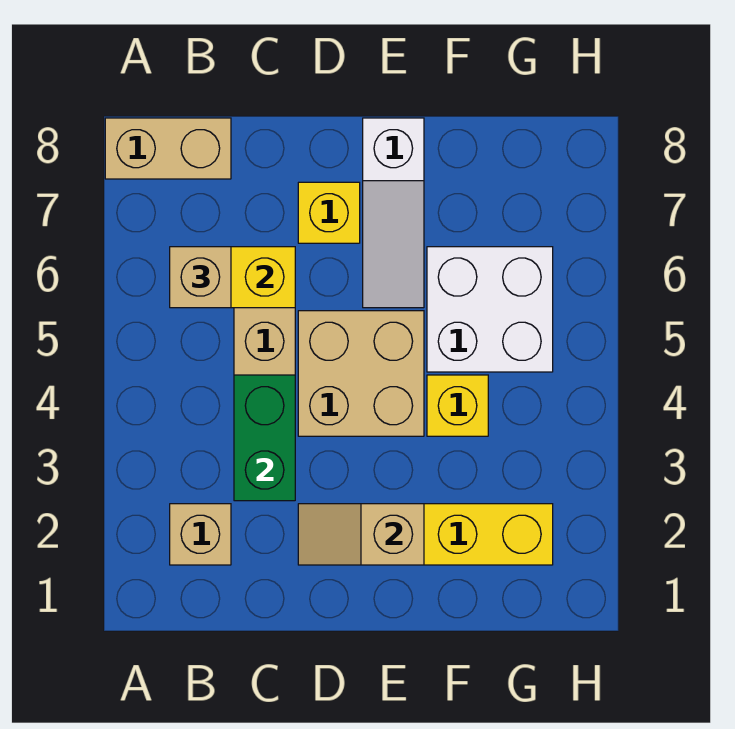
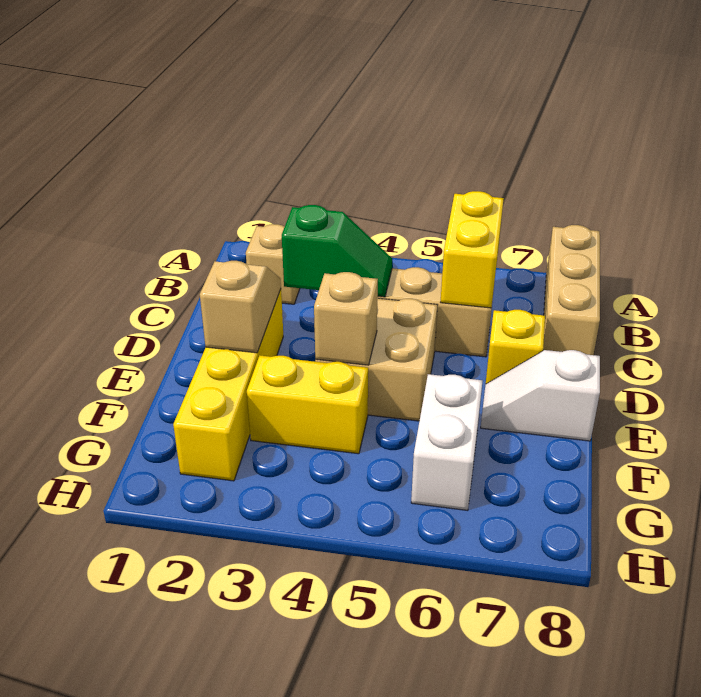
tan 1x2 brick [105,118,231,179] -> tan 1x3 brick [543,225,600,355]
tan 1x1 brick [170,247,231,308] -> tan 1x1 brick moved to [314,272,378,365]
green 1x2 brick [234,375,295,501] -> green 1x2 slope [282,205,392,297]
white 1x3 slope [363,118,424,308] -> white 1x2 slope [481,350,600,441]
yellow 1x1 brick [427,375,488,436] -> yellow 1x2 brick [247,356,368,454]
white 2x2 brick [427,247,553,372] -> white 1x2 brick [411,374,483,510]

